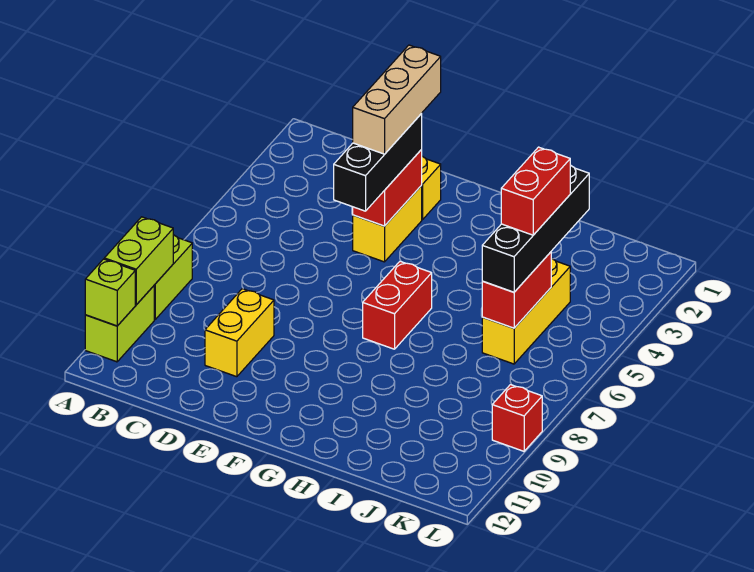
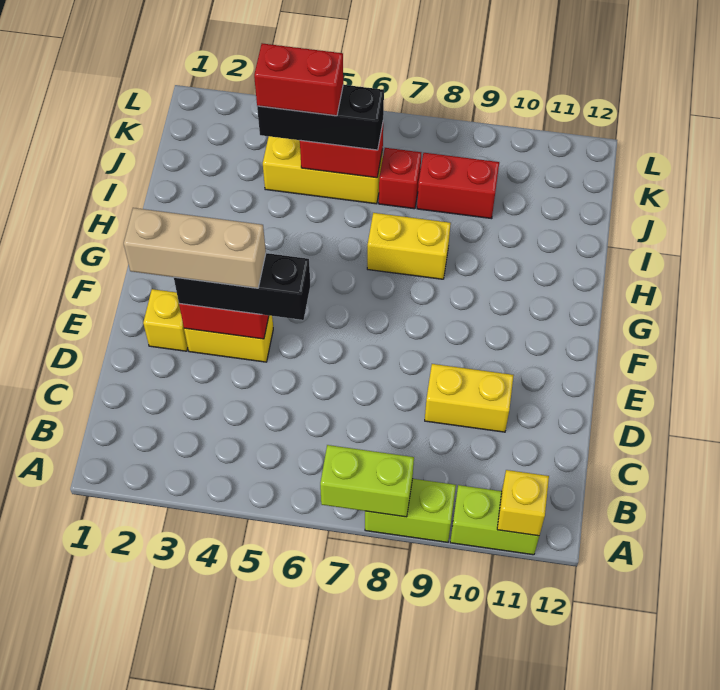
lime 1x2 brick [104,217,173,305] -> lime 1x2 brick moved to [320,445,414,517]
lime 1x1 brick [85,259,135,326] -> yellow 1x1 brick [497,470,549,536]
red 1x2 brick [363,261,432,349] -> red 1x2 brick moved to [417,153,499,219]
none -> yellow 1x2 brick [367,213,451,279]
black 1x4 brick [482,165,589,292] -> black 1x3 brick [257,85,384,150]
red 1x1 brick [492,385,542,451] -> red 1x1 brick moved to [379,148,421,209]

